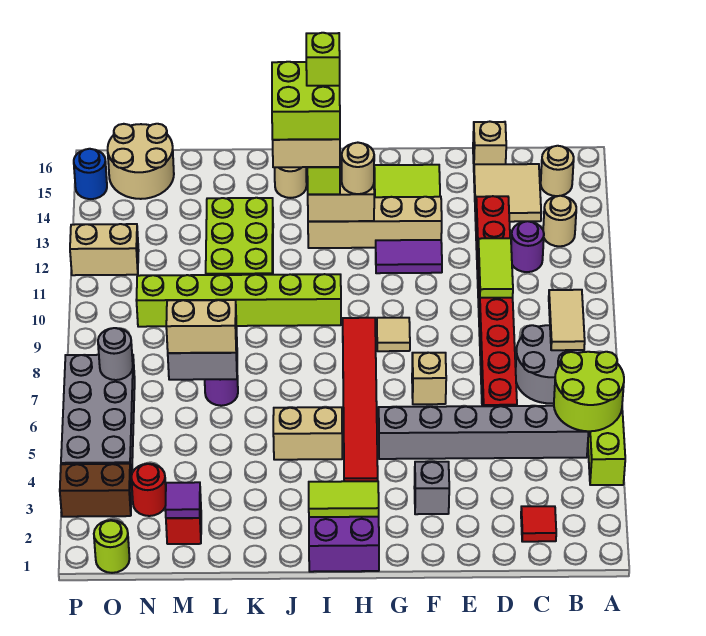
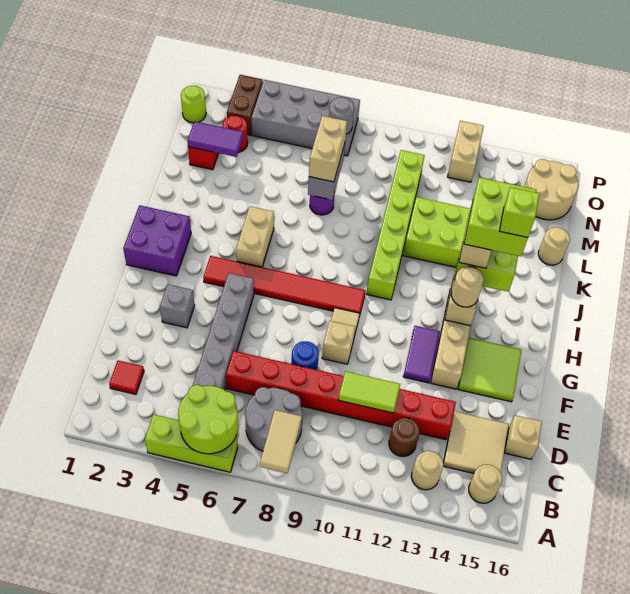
tan 1x2 tile [549,290,585,350] -> tan 1x2 tile turned to [260,410,302,473]
purple 1x1 round brick [511,221,544,272] -> brown 1x1 round brick [389,418,420,457]
tan 1x1 brick [412,353,446,404] -> tan 1x1 brick moved to [322,321,355,364]
lime 1x2 tile [309,481,379,517] -> none
tan 1x1 round brick [275,167,307,198] -> tan 1x1 round brick moved to [538,227,570,265]
purple 1x1 tile [165,482,200,518] -> purple 1x2 tile [187,121,243,157]
blue 1x1 round brick [74,149,107,199] -> blue 1x1 round brick moved to [291,341,319,370]

